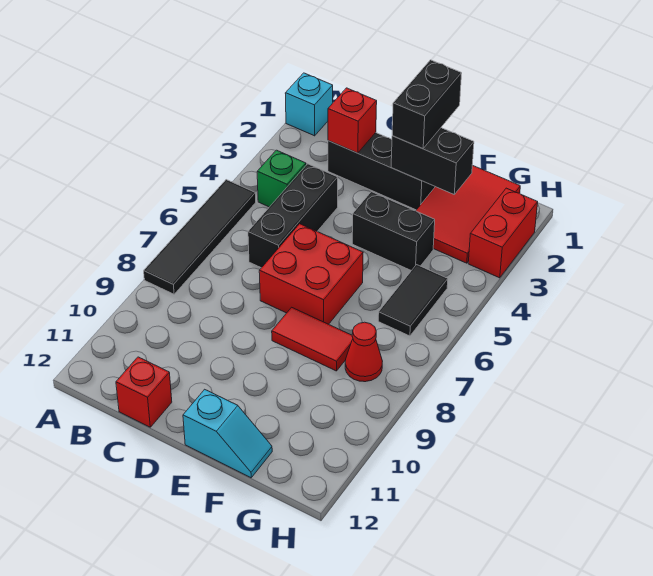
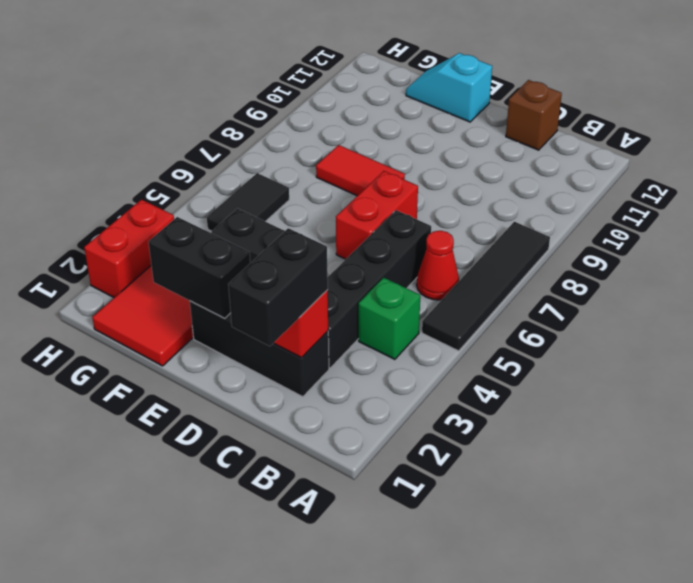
cyan 1x1 brick [285,73,333,136] -> none
black 1x3 brick [248,164,338,268] -> black 1x4 brick [327,210,431,368]
red 1x1 brick [116,357,172,427] -> brown 1x1 brick [506,80,562,150]
red 2x2 brick [259,224,363,324] -> red 1x2 brick [336,171,418,259]
black 1x2 brick [392,60,462,149] -> black 1x2 brick moved to [228,228,328,346]
red 1x1 cone [345,322,382,382] -> red 1x1 cone moved to [417,231,459,300]

